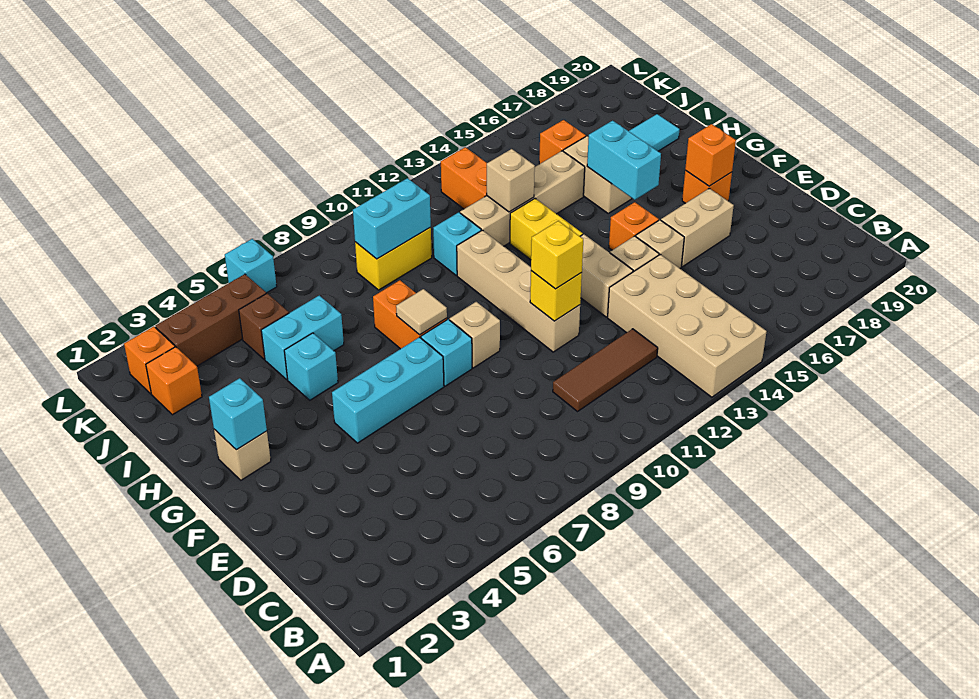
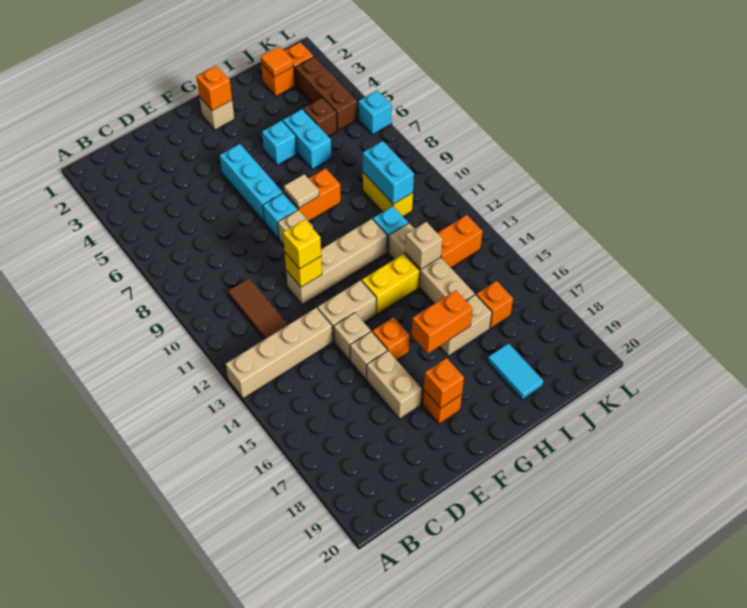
tan 2x4 brick [608,255,767,397] -> tan 1x4 brick [226,308,332,398]
cyan 1x1 brick [209,378,267,450] -> orange 1x1 brick [196,66,232,111]
cyan 1x2 brick [587,121,661,200] -> orange 1x2 brick [412,290,473,353]
none -> orange 1x1 tile [261,46,293,77]

